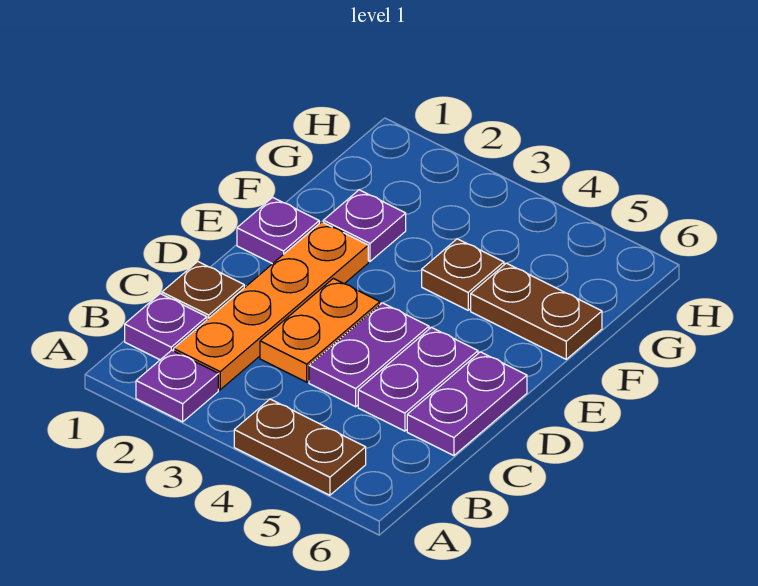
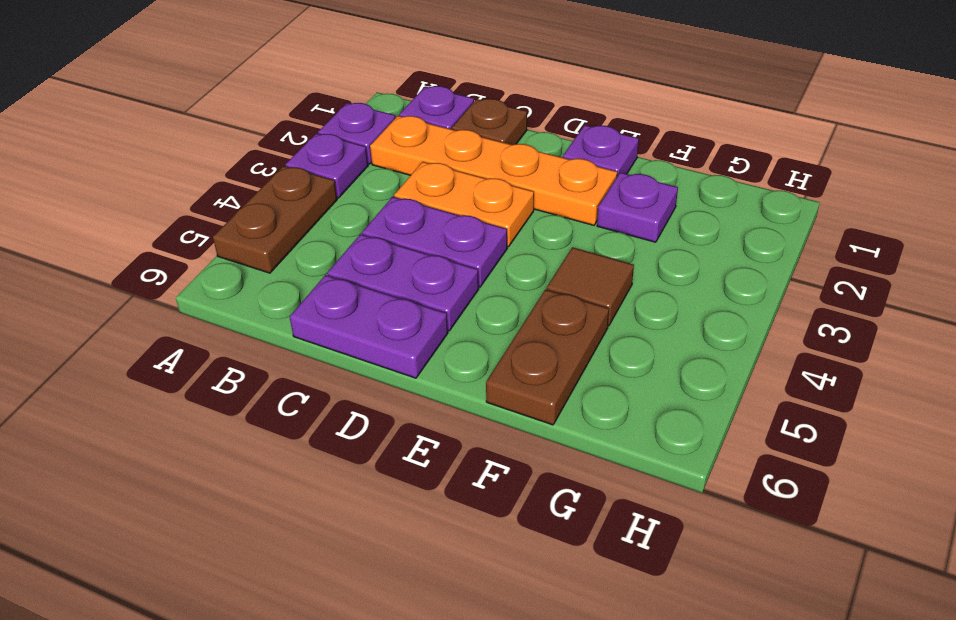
none -> purple 1x1 plate [285,133,368,198]
brown 1x1 plate [422,239,504,310] -> brown 1x1 tile [547,247,634,326]

